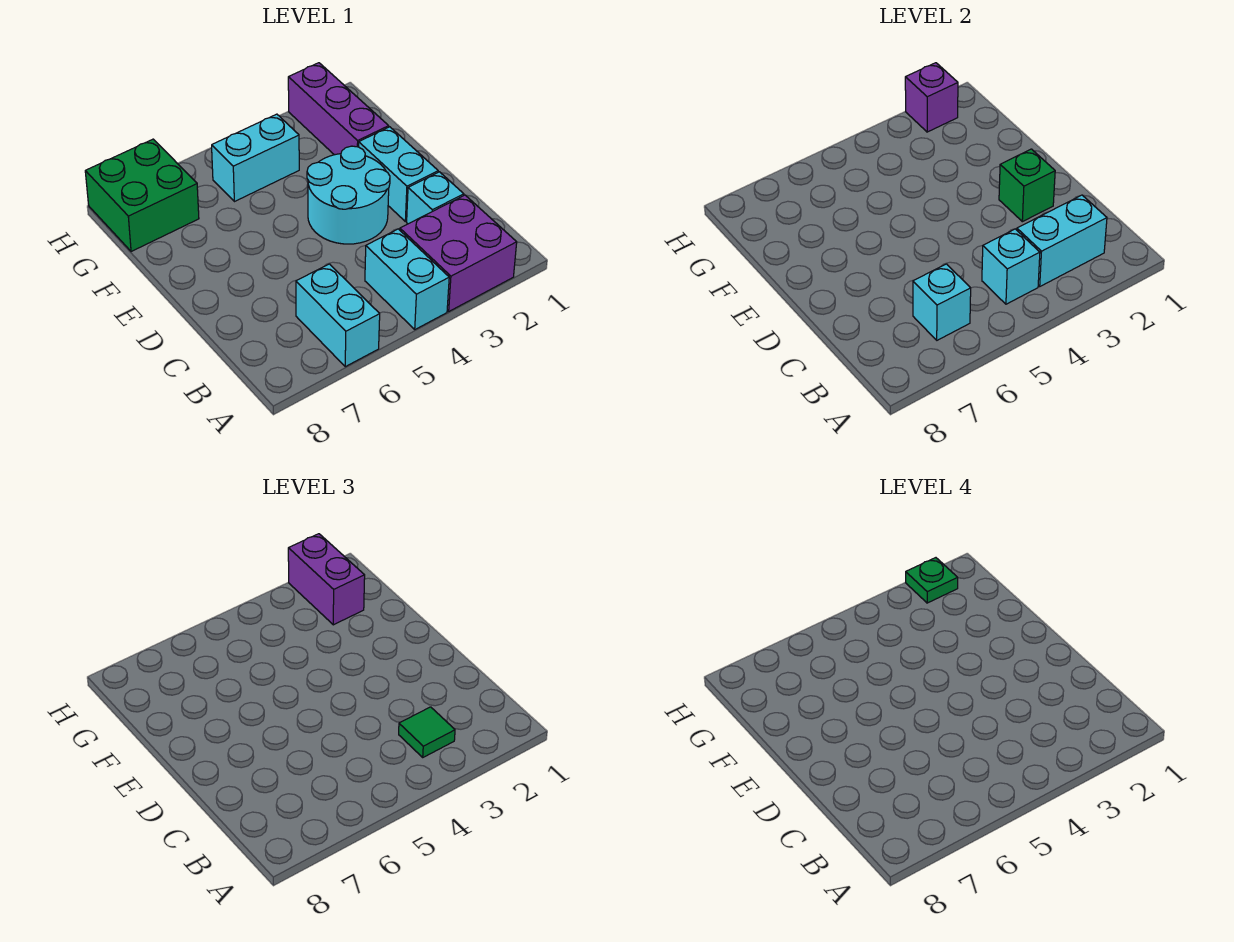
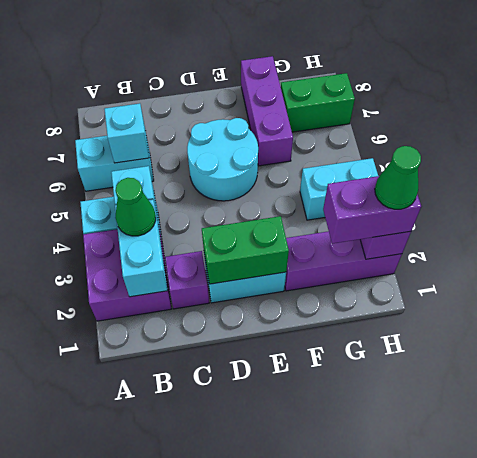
green 1x1 tile [399,707,455,757] -> green 1x1 cone [115,178,156,236]
cyan 1x1 brick [407,172,464,224] -> purple 1x1 brick [165,251,209,309]
green 1x1 brick [999,149,1055,222] -> green 1x2 brick [202,216,289,284]
cyan 2x2 round brick [307,146,390,244] -> cyan 2x2 round brick moved to [187,118,258,201]
none -> purple 1x3 brick [241,56,293,166]
cyan 1x2 brick [212,114,299,202] -> cyan 1x2 brick turned to [300,158,378,220]
green 2x2 brick [85,139,199,252] -> green 1x2 brick [281,73,355,132]
green 1x1 plate [906,558,958,603] -> green 1x1 cone [375,146,421,209]

